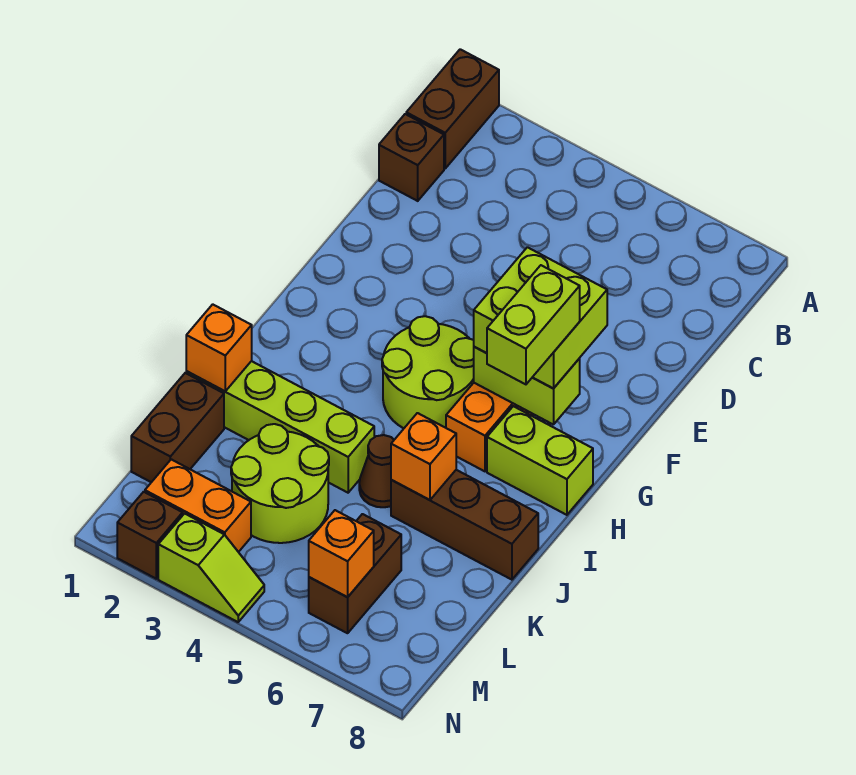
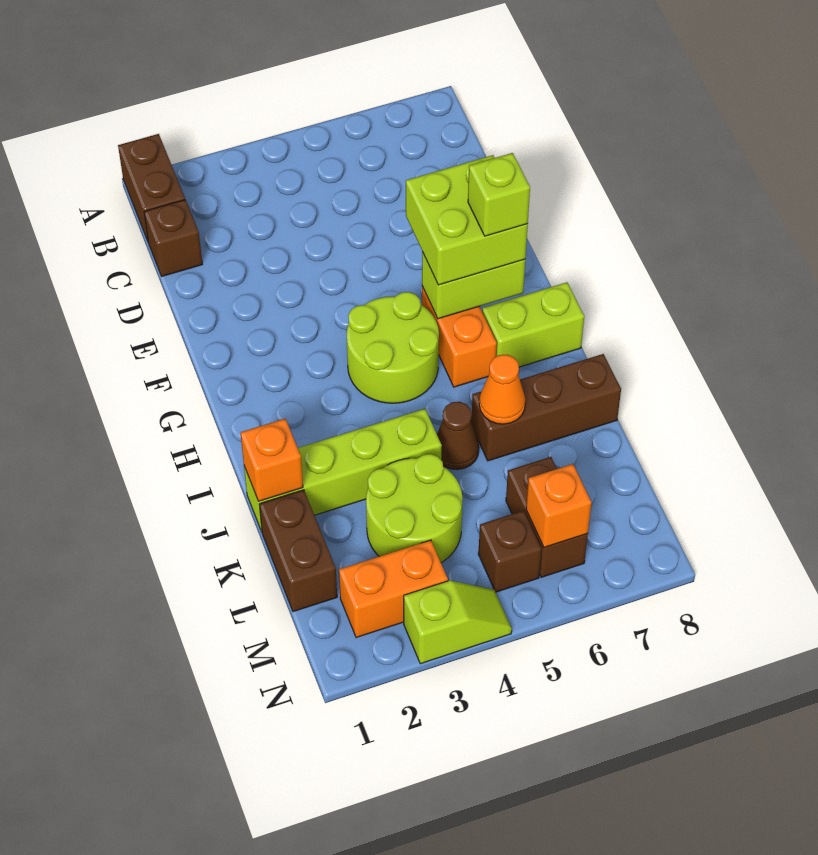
lime 1x2 brick [487,265,580,384] -> lime 1x1 brick [468,153,530,236]
orange 1x1 brick [391,413,456,500] -> orange 1x1 cone [479,355,525,424]
brown 1x1 brick [117,492,183,579] -> brown 1x1 brick moved to [478,510,542,592]

